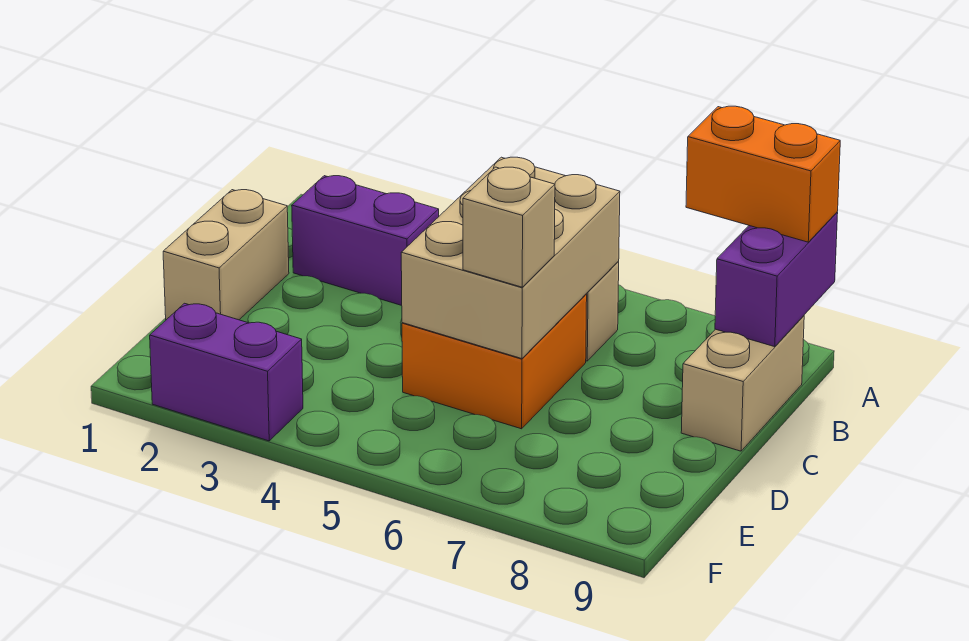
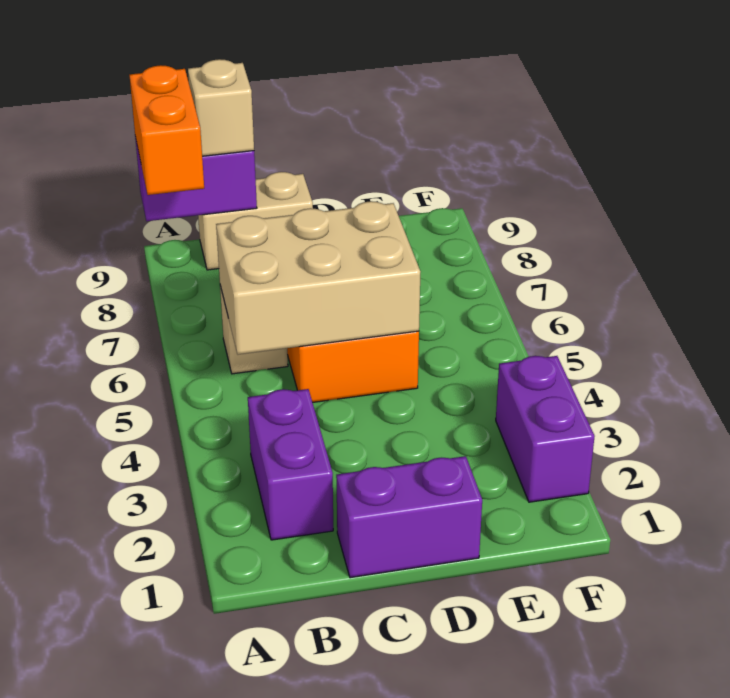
tan 1x2 brick [163,190,289,320] -> purple 1x2 brick [336,456,482,578]
tan 1x1 brick [463,167,555,287] -> tan 1x1 brick moved to [188,59,254,156]

